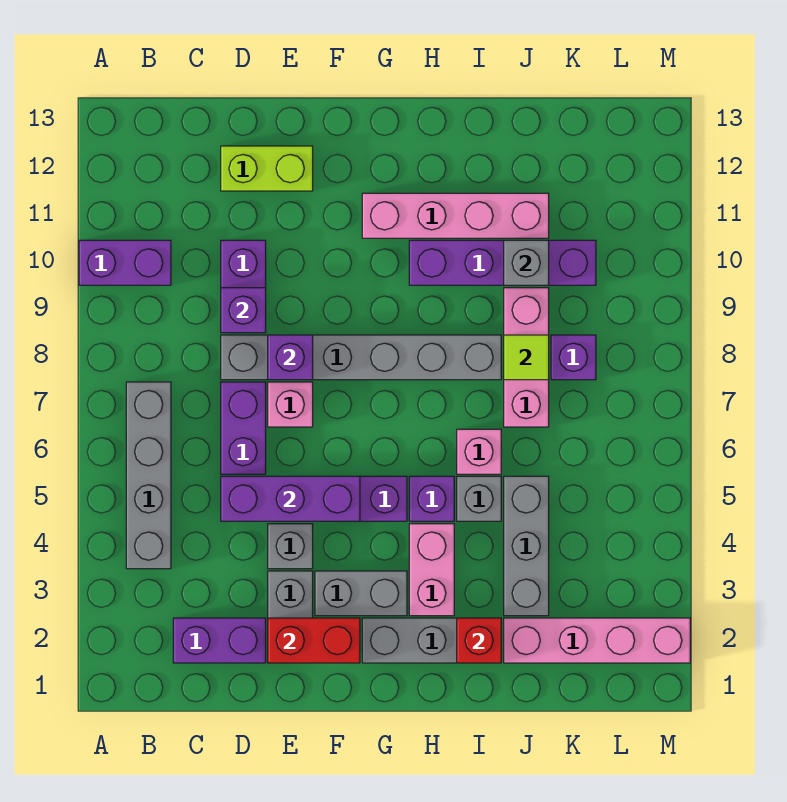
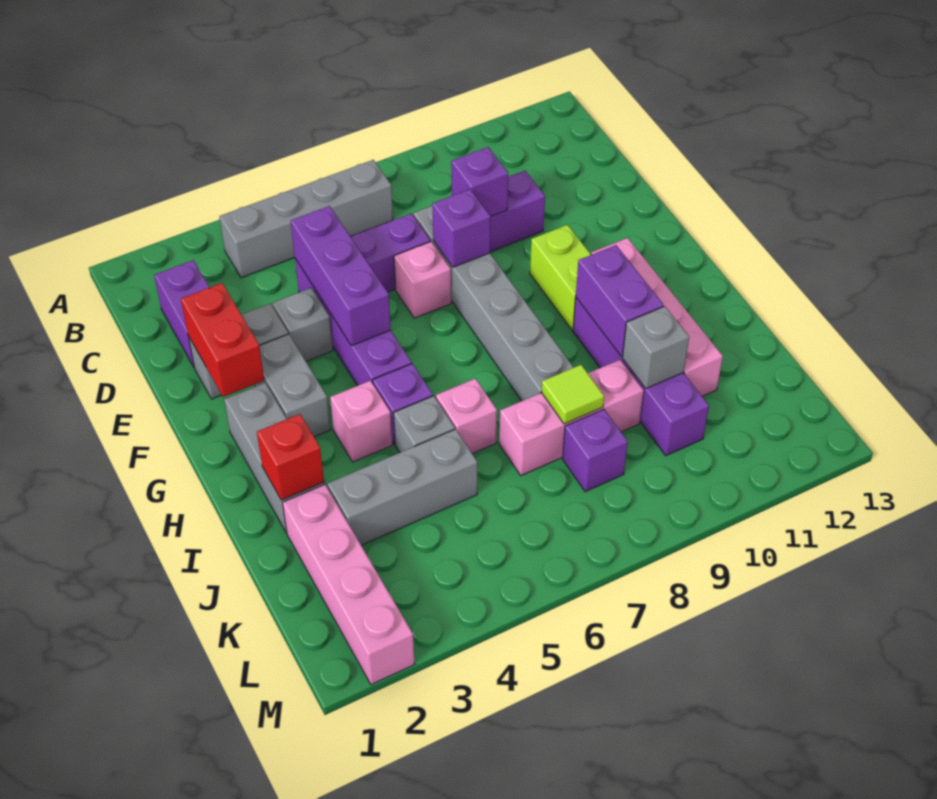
purple 1x2 brick [79,240,171,285] -> purple 1x2 brick moved to [576,245,664,356]
lime 1x2 brick [221,146,313,191] -> lime 1x2 brick moved to [530,225,591,330]
pink 1x2 brick [409,524,454,616] -> pink 1x1 brick [330,381,392,462]

